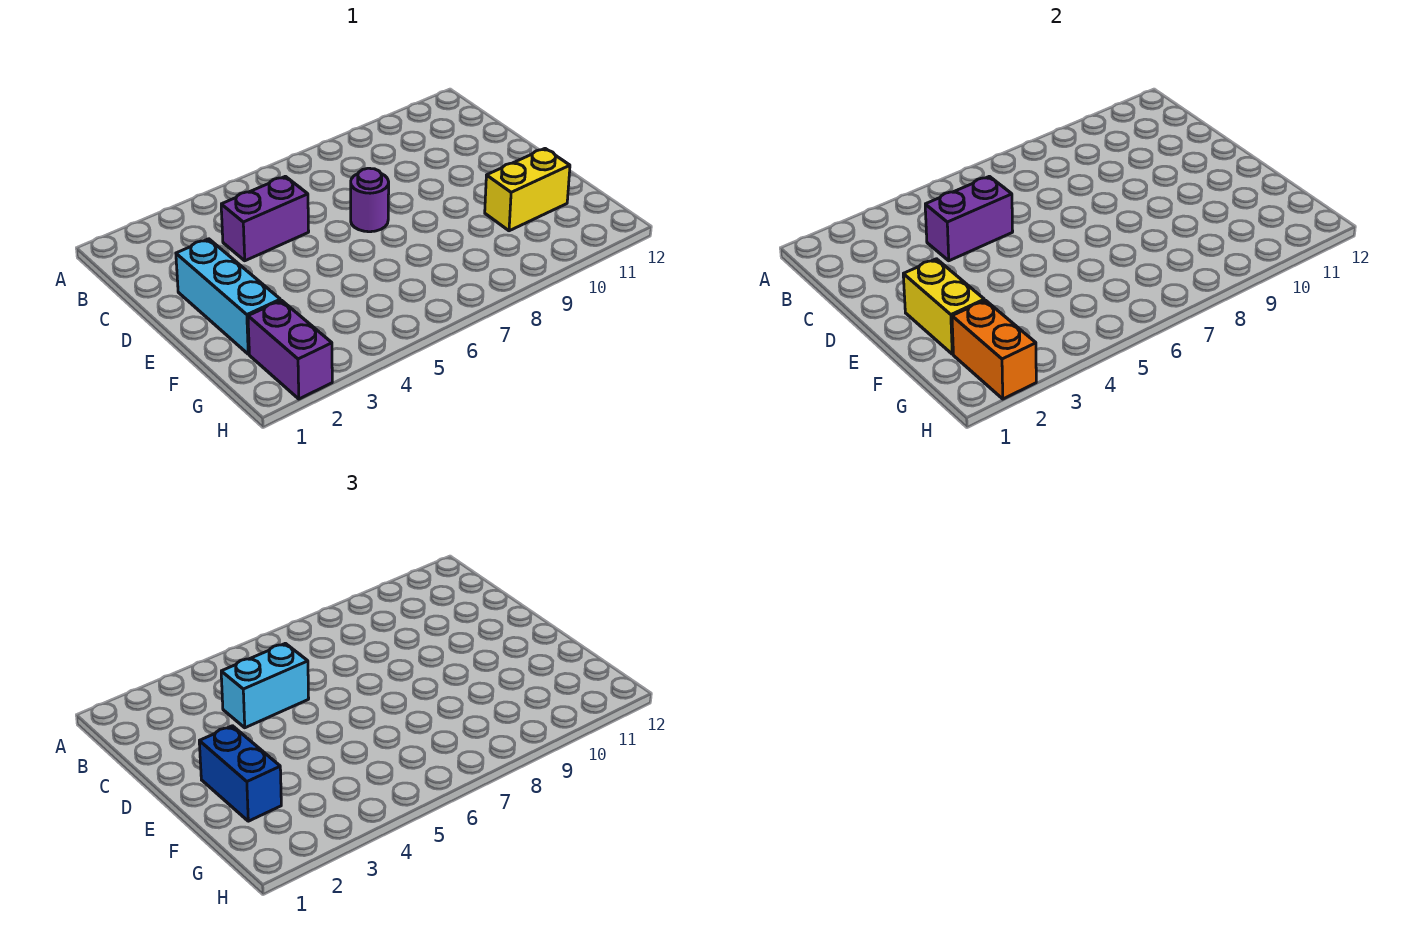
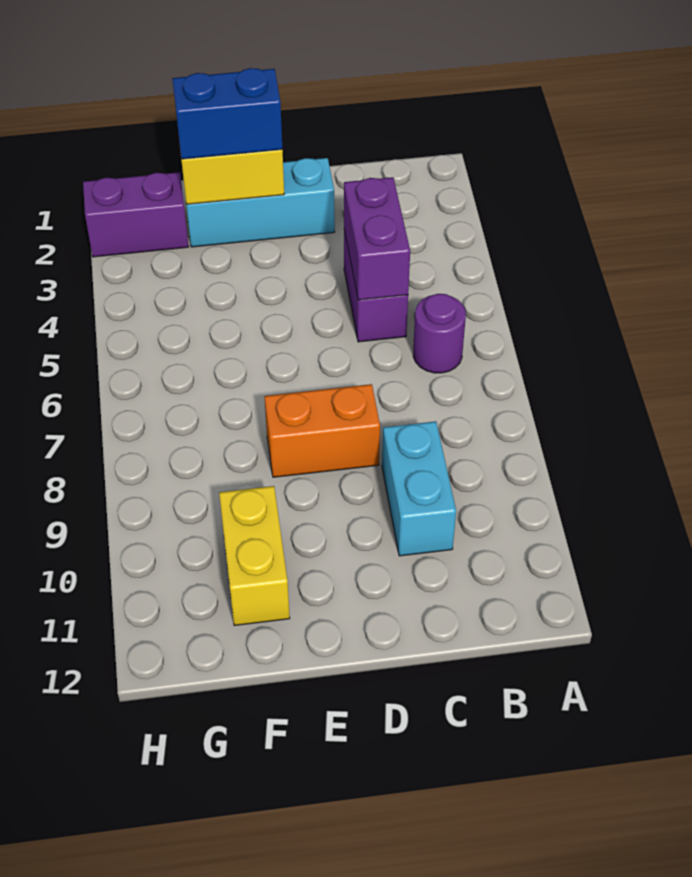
cyan 1x2 brick [221,643,309,728] -> cyan 1x2 brick moved to [382,421,456,556]
purple 1x1 round brick [351,168,389,232] -> purple 1x1 round brick moved to [413,294,466,373]
orange 1x2 brick [952,300,1036,399] -> orange 1x2 brick moved to [264,384,380,477]

